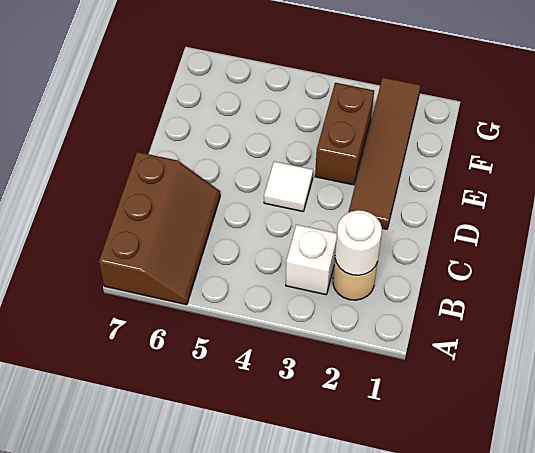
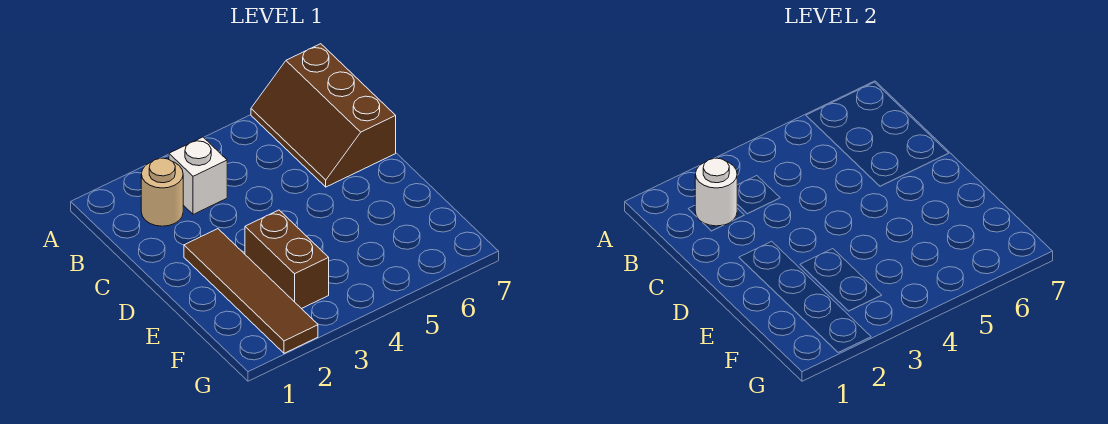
white 1x1 tile [264,161,313,212] -> none

